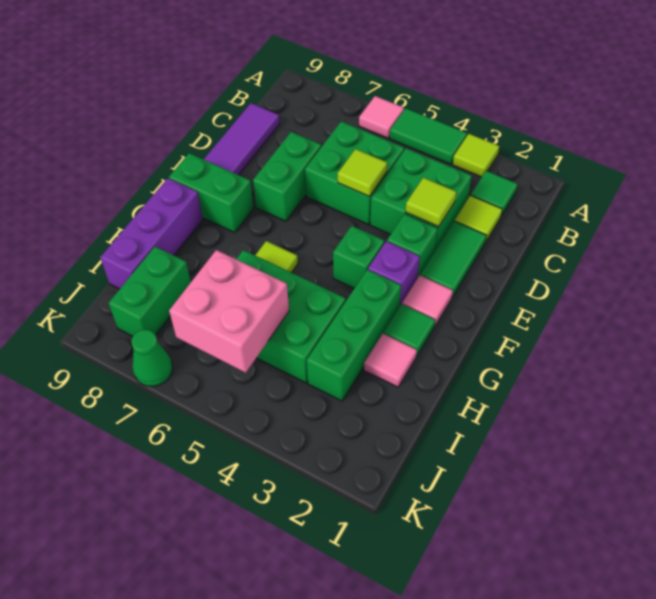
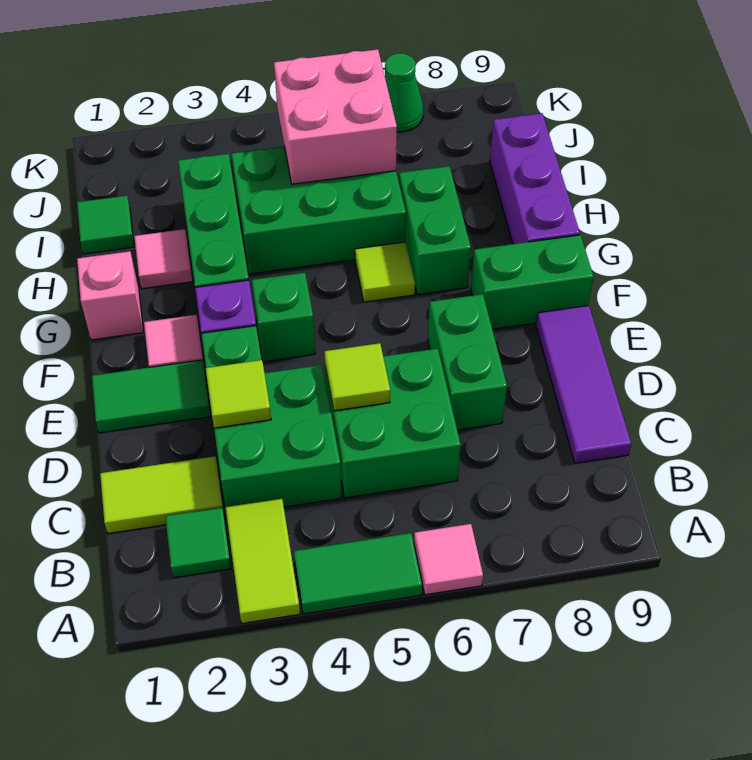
lime 1x1 tile [453,134,499,177] -> lime 1x2 tile [226,499,300,623]
lime 1x1 tile [455,195,502,242] -> lime 1x2 tile [100,456,223,533]
green 1x2 tile [420,221,487,297] -> green 1x2 tile turned to [92,360,211,433]
none -> pink 1x1 brick [77,251,143,340]
green 1x1 tile [384,304,435,356] -> green 1x1 tile moved to [77,196,134,254]
green 1x2 brick [109,247,191,336] -> green 1x2 brick moved to [399,166,471,295]

